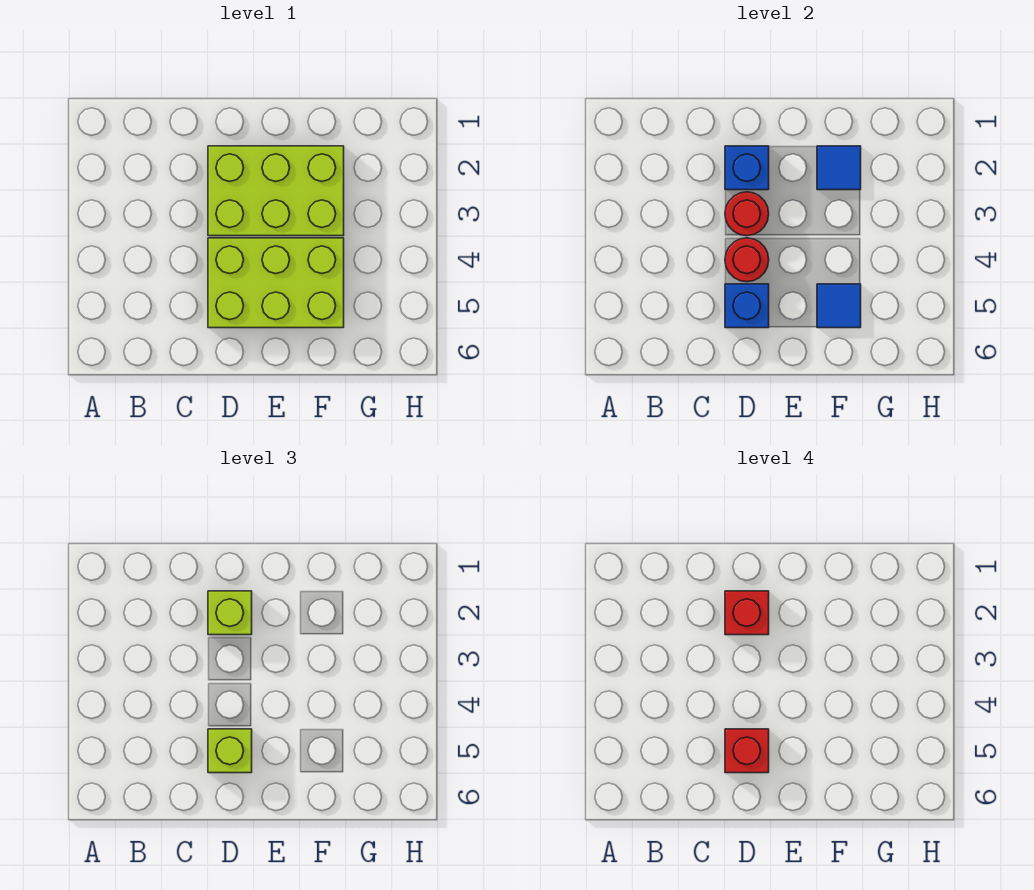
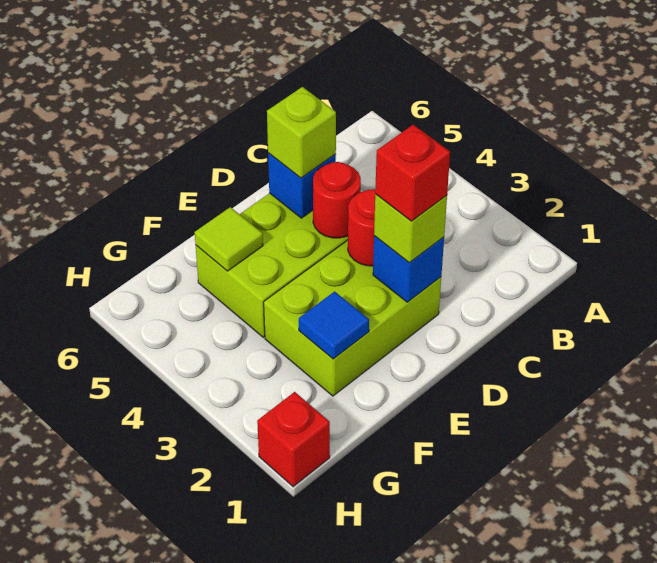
red 1x1 brick [725,729,769,773] -> red 1x1 brick moved to [257,392,330,487]
blue 1x1 tile [817,284,861,328] -> lime 1x1 tile [195,207,263,271]

